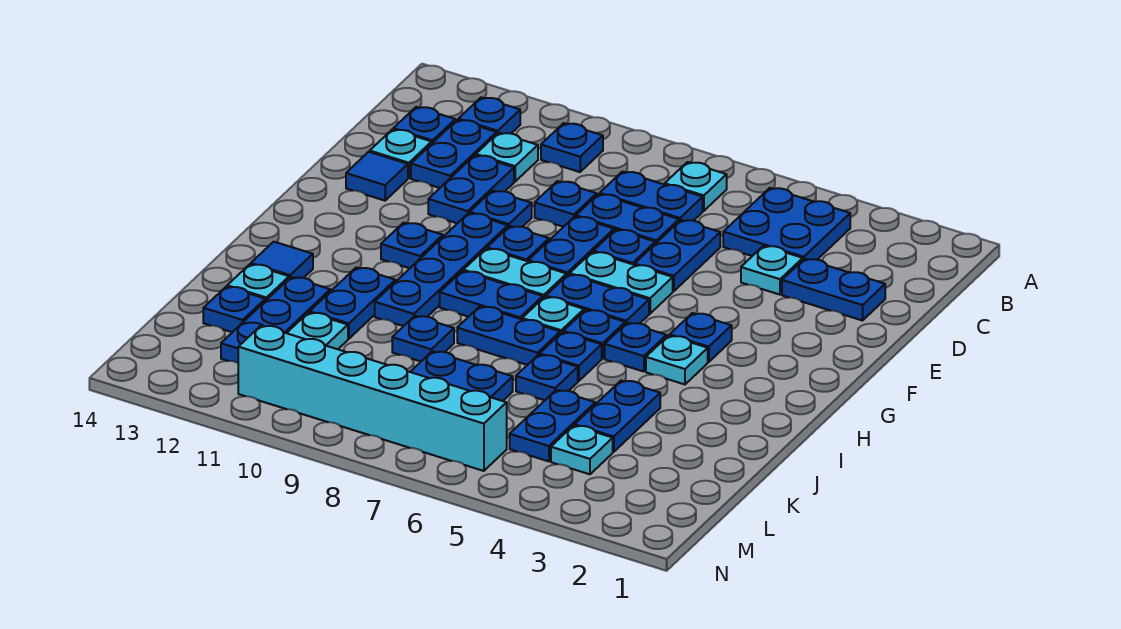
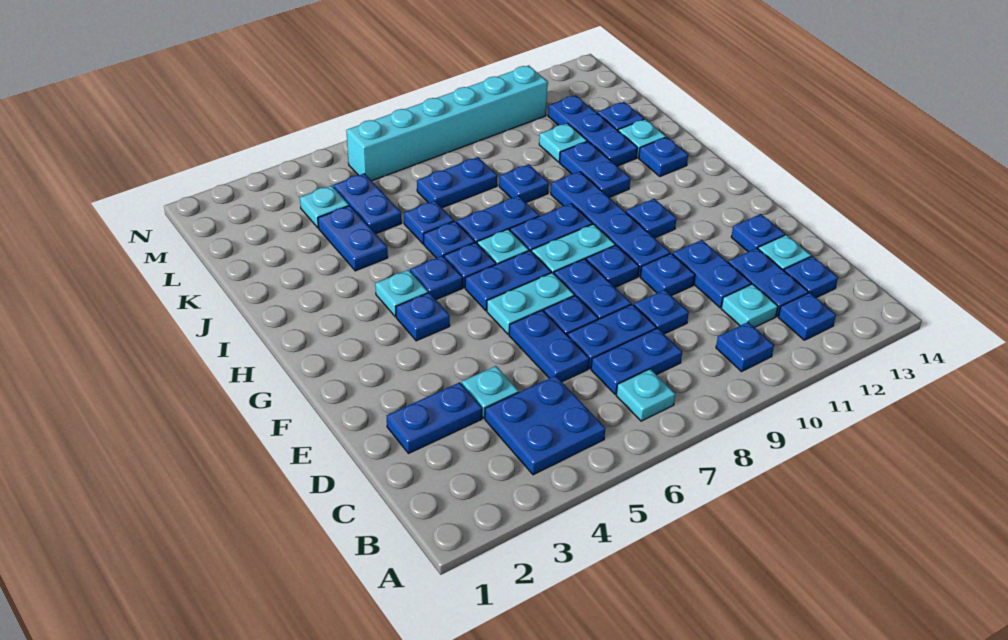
blue 1x1 tile [346,152,408,201] -> blue 1x1 plate [731,214,785,252]
blue 1x1 tile [251,242,313,278] -> blue 1x1 plate [639,137,688,177]

